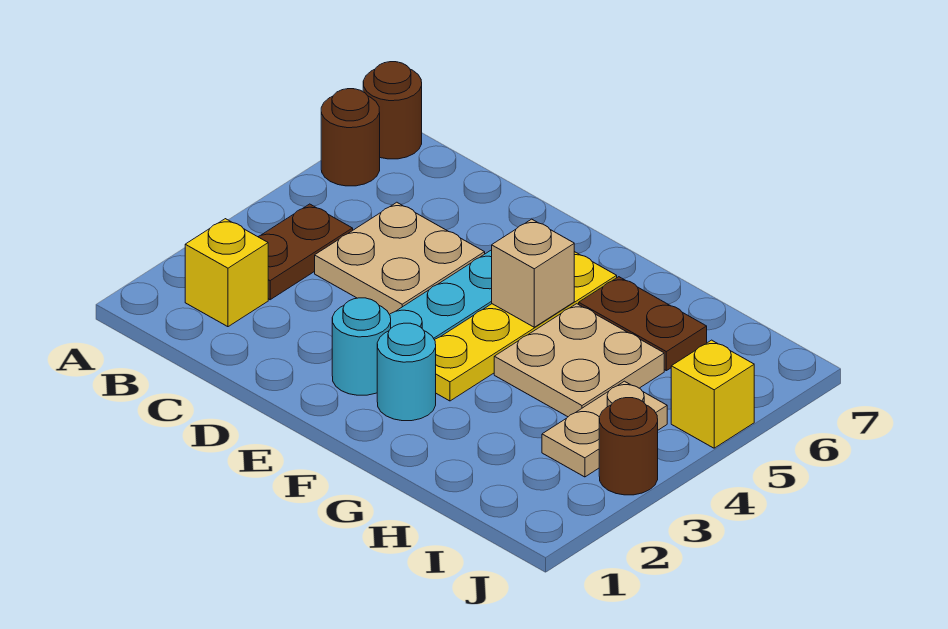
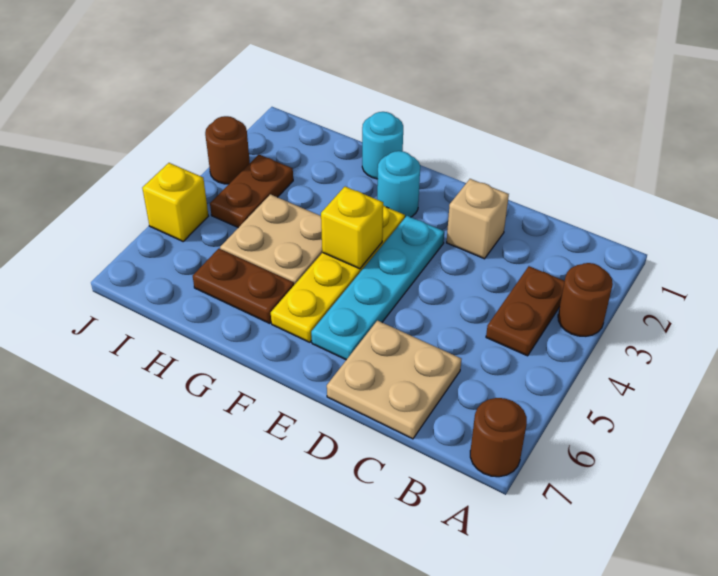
brown 1x1 round brick [321,89,380,186] -> brown 1x1 round brick moved to [558,263,613,336]
yellow 1x1 brick [185,219,268,327] -> yellow 1x1 brick moved to [321,187,383,269]
tan 2x2 plate [315,202,485,314] -> tan 2x2 plate moved to [327,321,461,439]
cyan 1x1 round brick [332,298,391,395] -> cyan 1x1 round brick moved to [362,112,403,179]
tan 1x1 brick [492,219,574,327] -> tan 1x1 brick moved to [447,179,509,259]
tan 1x2 plate [542,381,667,477] -> brown 1x2 plate [210,155,293,228]

